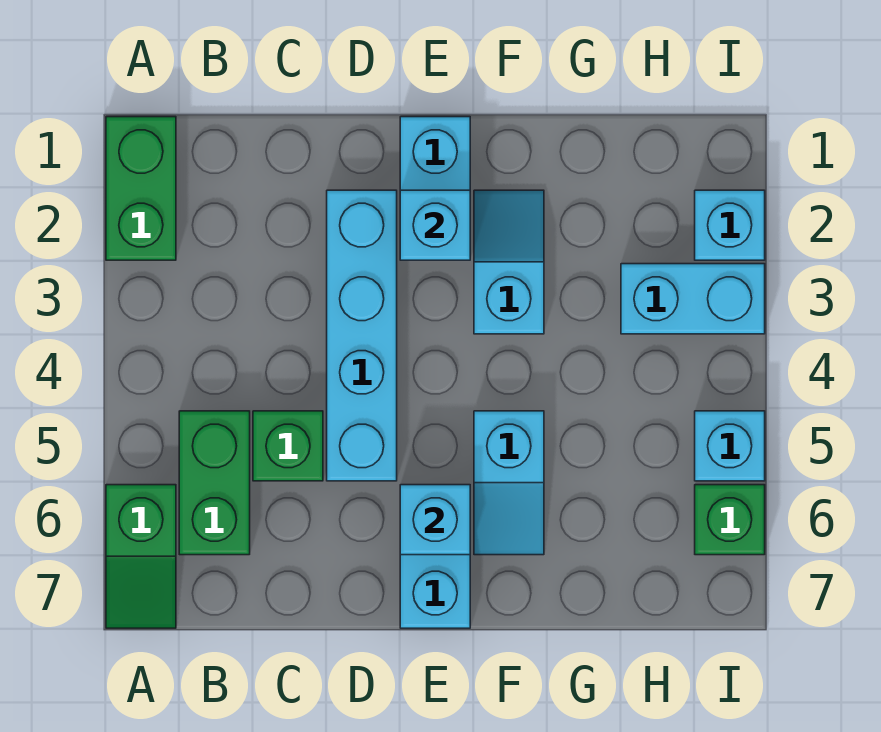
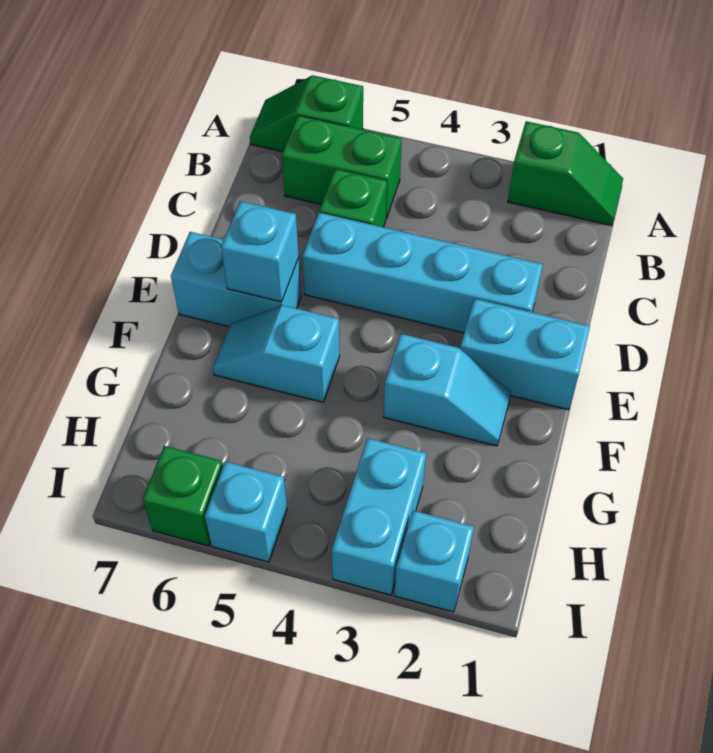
green 1x2 brick [106,117,176,260] -> green 1x2 slope [508,121,623,226]
cyan 1x1 brick [400,190,470,260] -> none

